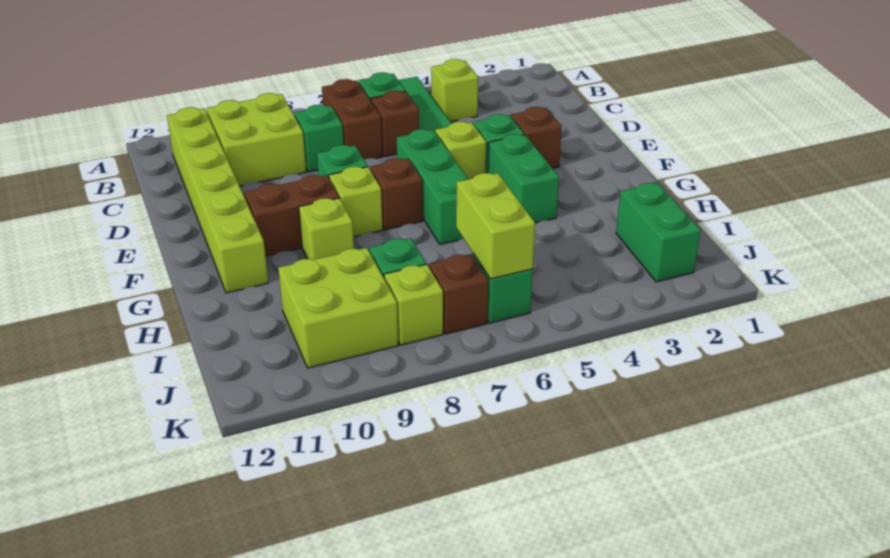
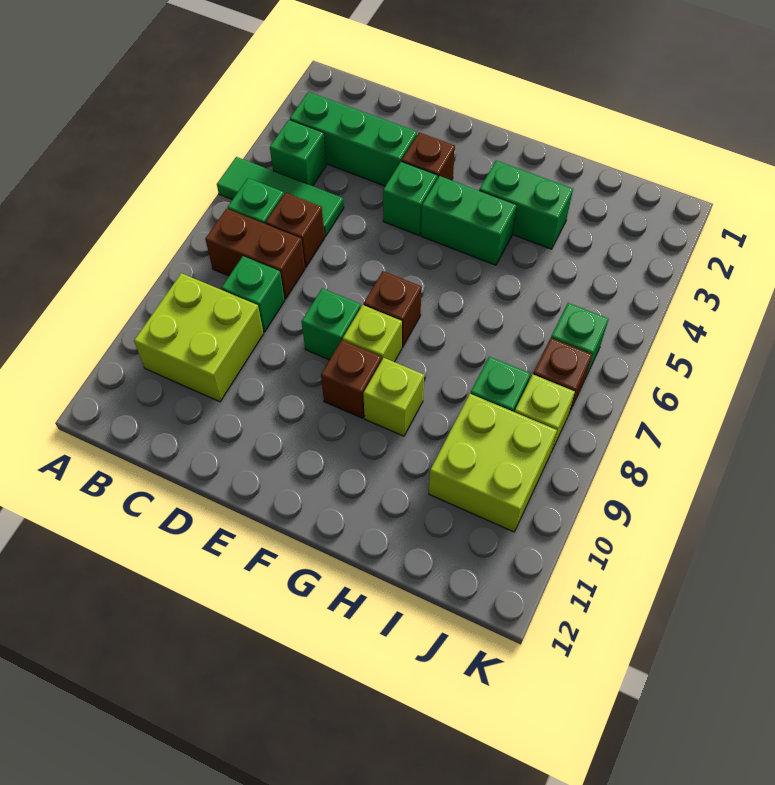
lime 1x1 brick [431,59,478,122] -> green 1x1 brick [270,120,326,186]
lime 1x6 brick [167,107,268,293] -> none
lime 1x1 brick [435,122,486,179] -> none
green 1x3 brick [397,129,468,244] -> green 1x3 brick moved to [290,92,417,186]
brown 1x2 brick [244,175,339,256] -> brown 1x1 brick [321,340,382,418]
green 1x2 brick [616,183,701,282] -> green 1x2 brick moved to [479,161,573,249]
lime 1x2 brick [456,173,535,279] -> none

